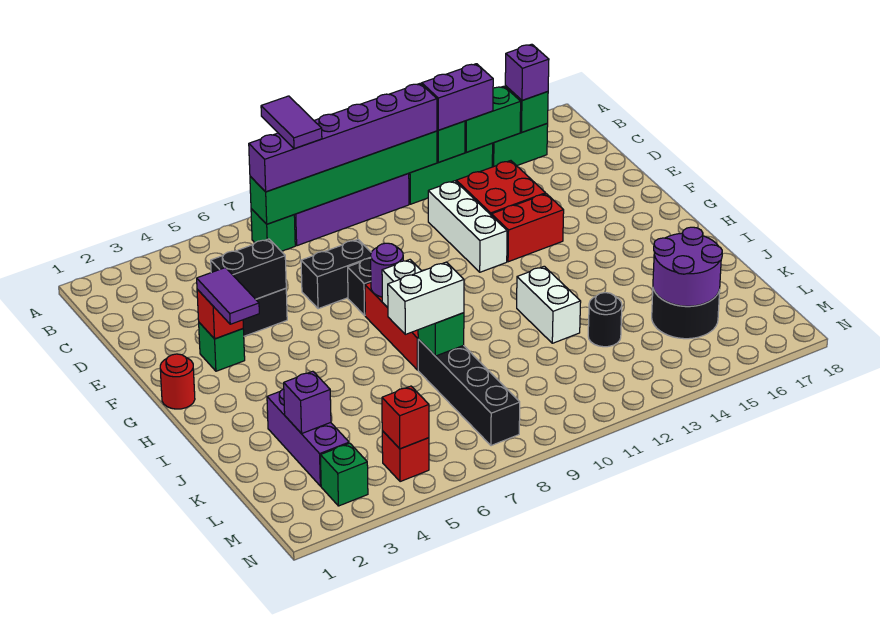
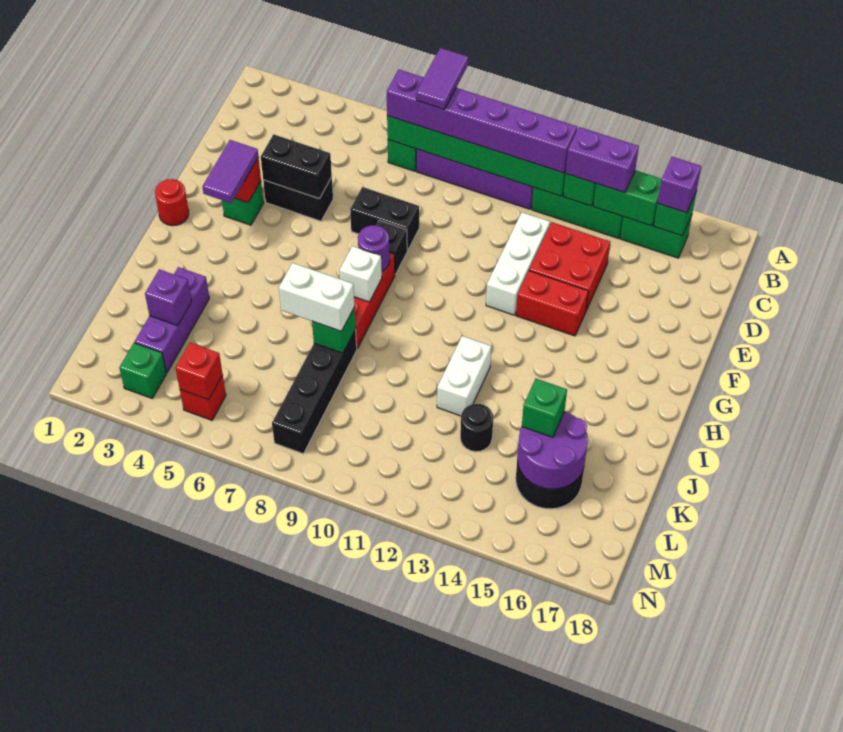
none -> green 1x1 brick [522,379,567,437]

